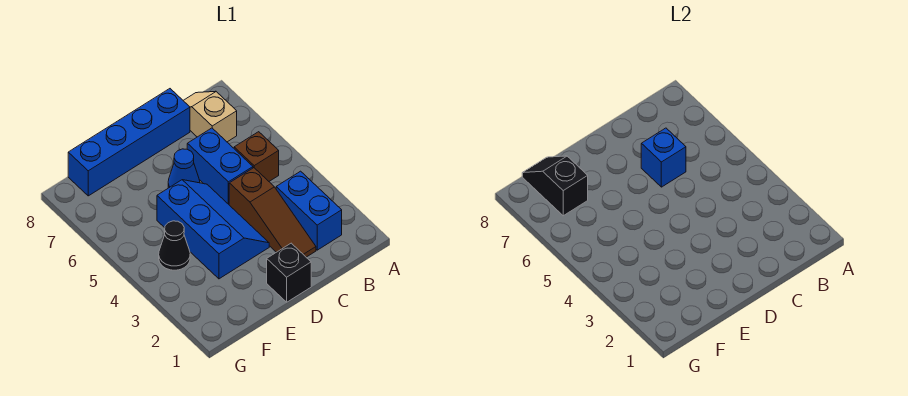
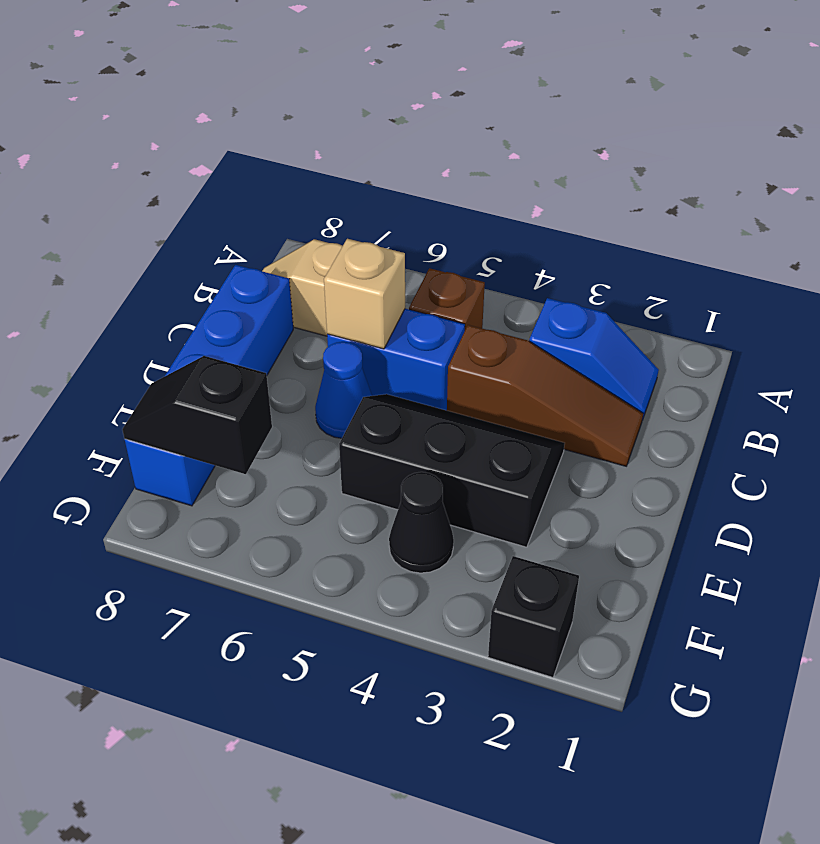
blue 1x2 brick [276,171,342,250] -> blue 1x2 slope [529,298,659,420]
blue 1x1 brick [641,128,686,187] -> tan 1x1 brick [324,239,405,349]
black 1x1 brick [267,243,311,302] -> black 1x1 brick moved to [488,556,579,677]
blue 2x3 slope [157,180,269,279] -> black 2x3 slope [339,394,565,547]

